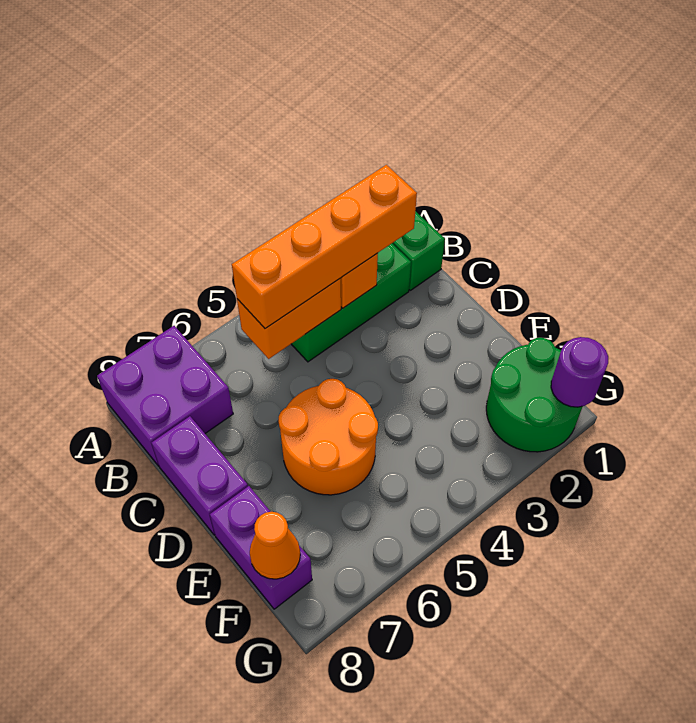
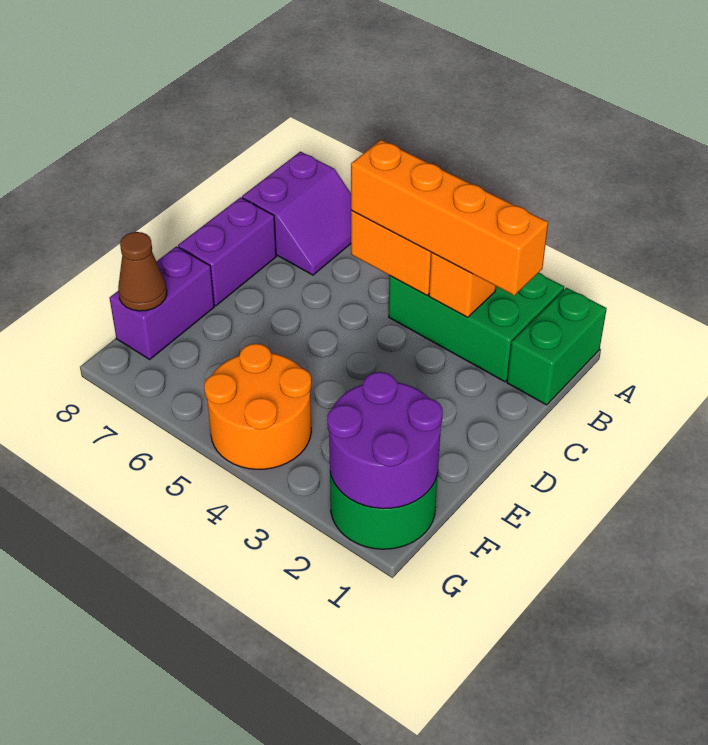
purple 2x2 brick [97,326,233,466] -> purple 2x2 slope [242,152,351,275]
orange 2x2 round brick [279,379,378,495] -> orange 2x2 round brick moved to [204,344,311,469]
orange 1x1 cone [250,512,300,579] -> brown 1x1 cone [118,232,167,311]
purple 1x1 round brick [551,337,608,407] -> purple 2x2 round brick [327,372,443,509]

